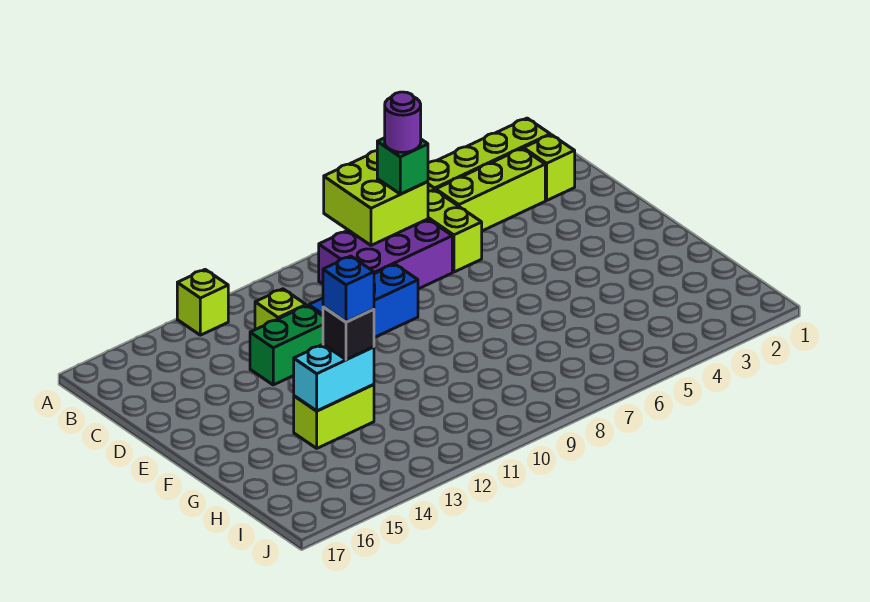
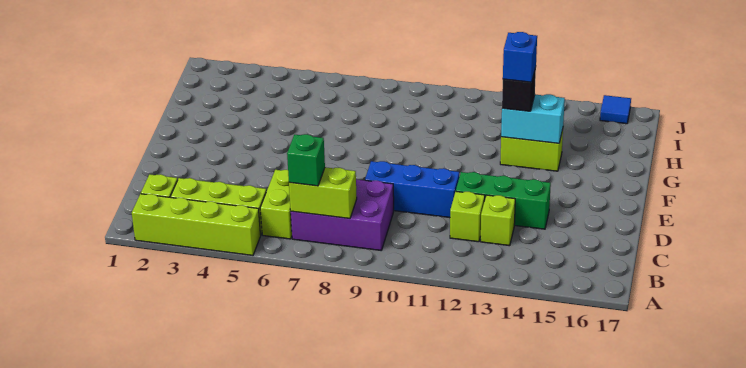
lime 2x2 brick [324,151,428,245] -> lime 1x2 brick [289,167,357,219]
lime 1x1 brick [177,270,228,335] -> lime 1x1 brick moved to [481,195,515,246]
purple 1x1 round brick [385,92,421,152] -> none
green 1x2 brick [250,305,323,385] -> green 1x3 brick [456,172,551,229]
none -> blue 1x1 tile [600,95,631,124]

